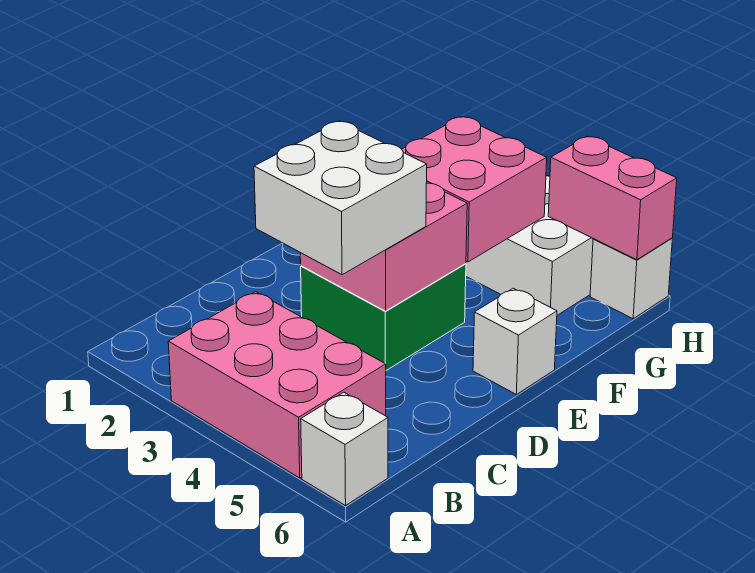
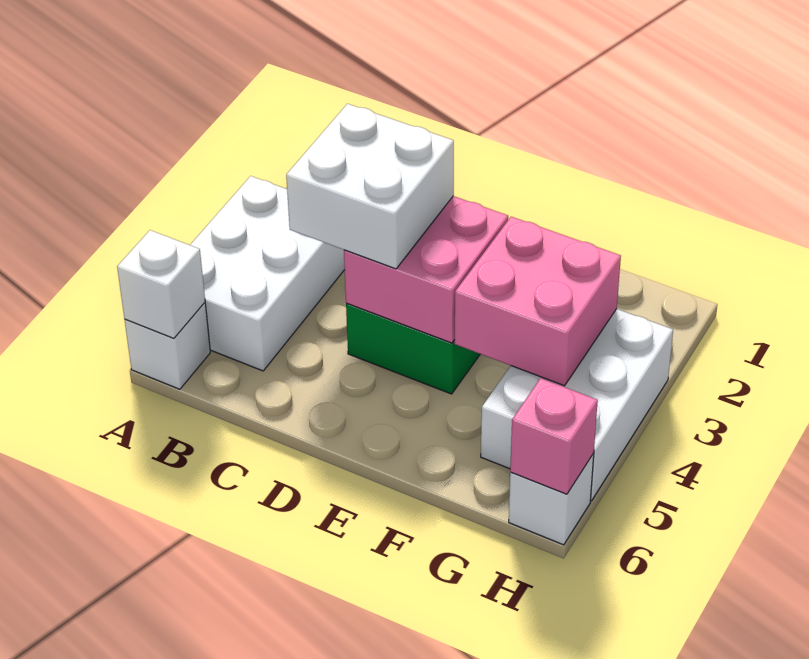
pink 2x3 brick [168,292,386,478] -> white 2x3 brick [190,176,345,371]
white 1x1 brick [473,288,557,394] -> white 1x1 brick moved to [117,230,205,338]
pink 1x2 brick [548,136,677,260] -> pink 1x1 brick [510,378,598,494]

